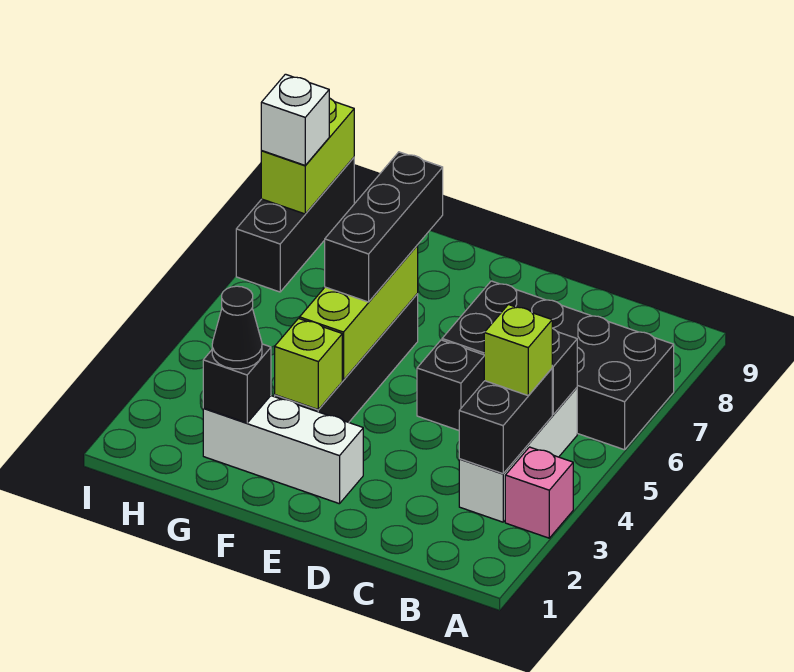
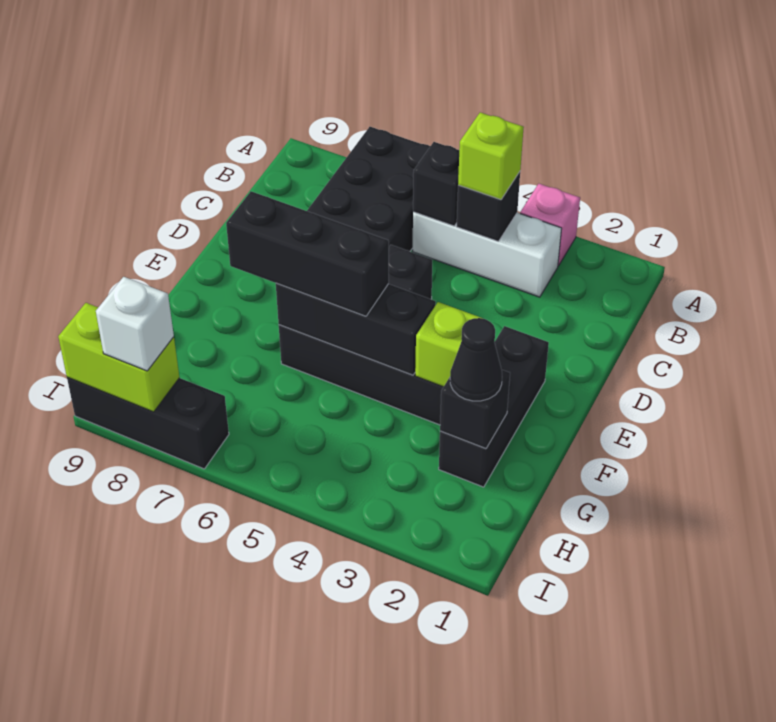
black 1x2 brick [459,369,552,474] -> black 1x1 brick [457,172,520,242]
white 1x3 brick [203,396,363,504] -> black 1x3 brick [439,326,549,487]
lime 1x3 brick [300,245,418,380] -> black 1x3 brick [276,283,436,375]

